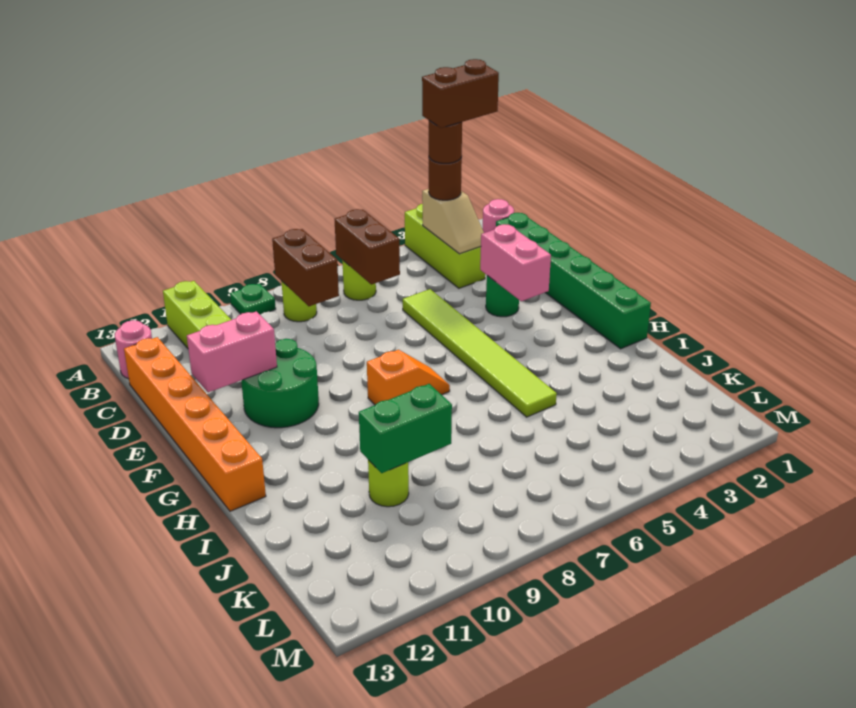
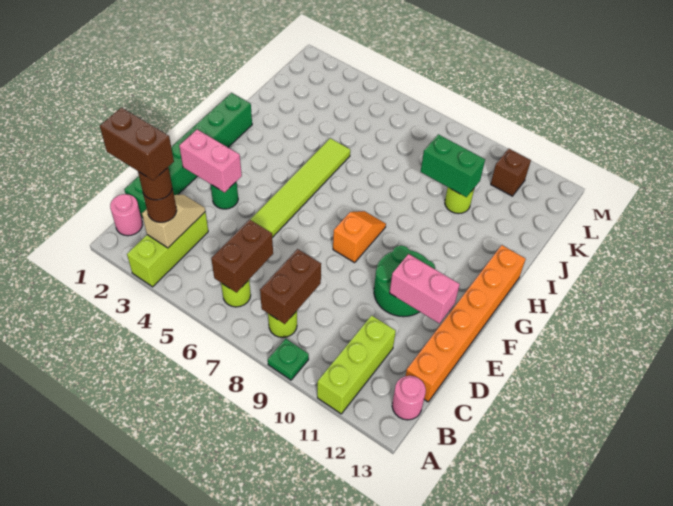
pink 1x2 brick [480,224,551,301] -> pink 1x2 brick turned to [179,130,242,192]
orange 1x2 slope [367,350,450,405] -> orange 1x2 slope turned to [333,211,386,263]
none -> brown 1x1 brick [491,148,531,196]

